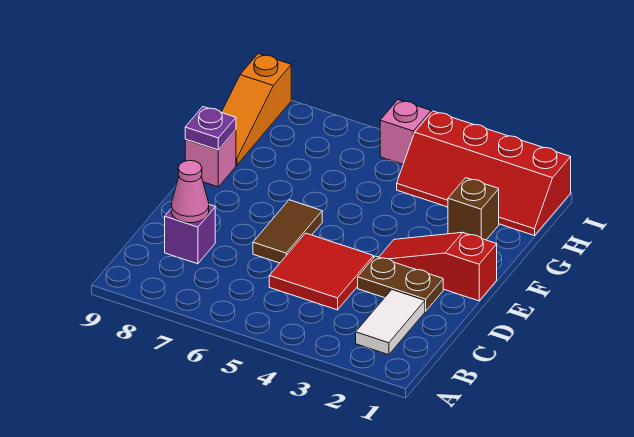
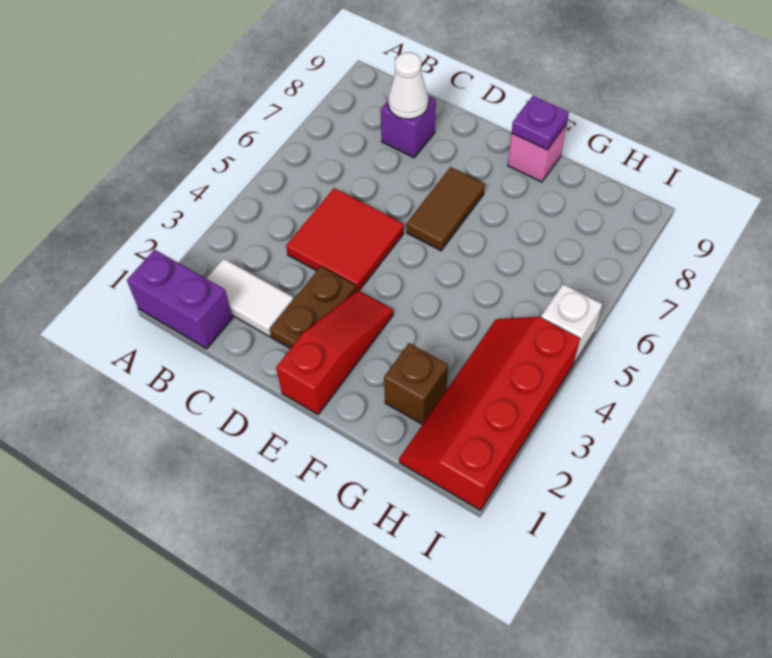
none -> purple 1x2 brick [127,250,233,349]
pink 1x1 cone [171,160,209,223] -> white 1x1 cone [388,52,428,119]
brown 1x2 tile [253,200,322,263] -> brown 1x2 tile turned to [407,167,485,251]
orange 1x3 slope [221,54,291,165] -> none
pink 1x1 brick [380,100,431,164] -> white 1x1 brick [541,284,602,363]

